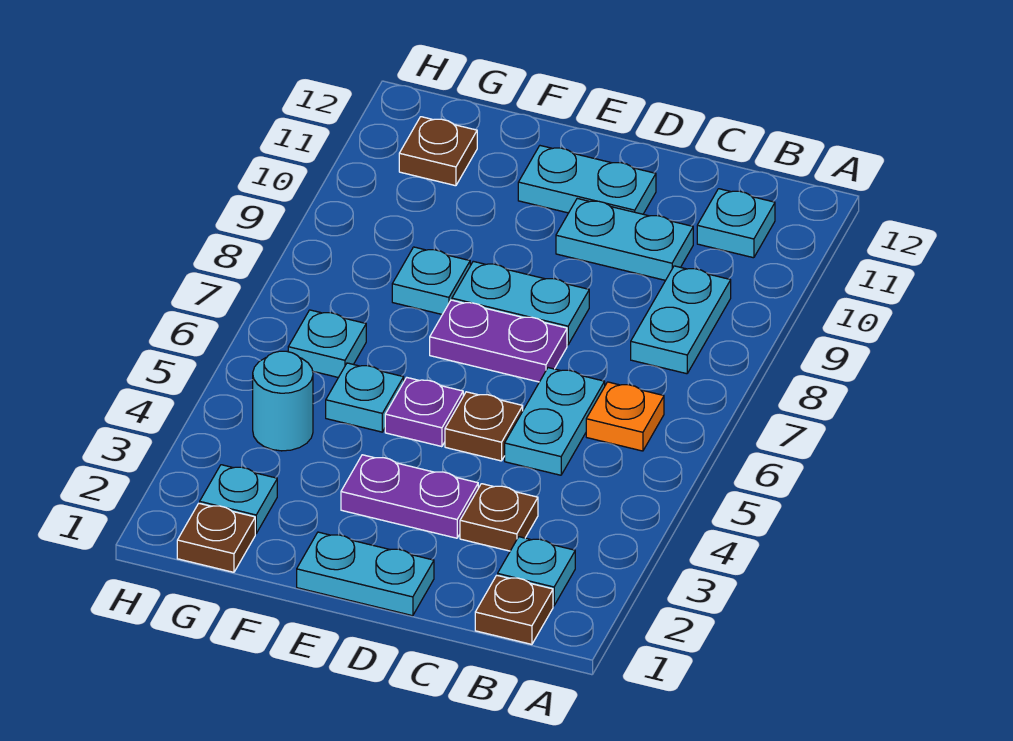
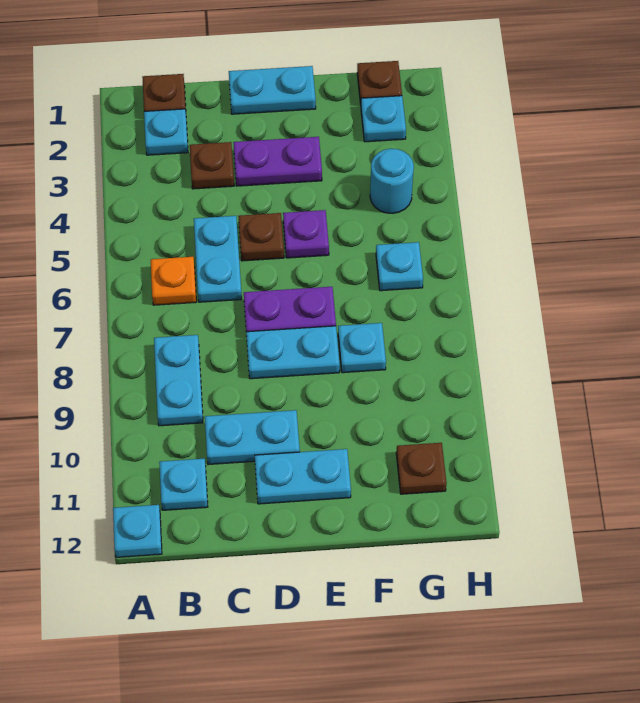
cyan 1x1 plate [326,363,404,432] -> cyan 1x1 plate moved to [113,505,162,557]

